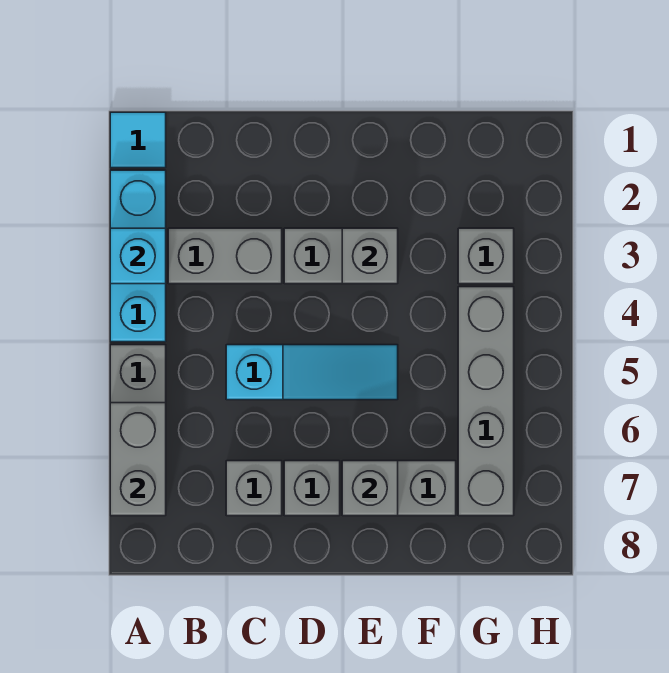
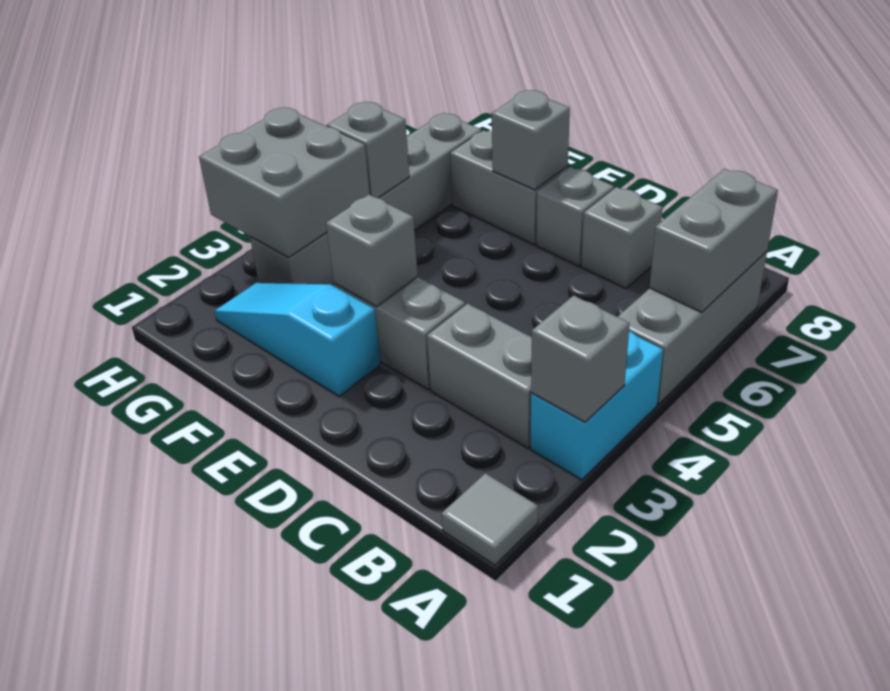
cyan 1x1 tile [110,112,166,168] -> grey 1x1 tile [442,473,538,565]
cyan 1x3 brick [110,170,166,342] -> cyan 1x2 brick [530,331,663,480]
cyan 1x1 brick [110,228,166,284] -> grey 1x1 brick [531,295,630,422]
cyan 1x3 slope [226,345,398,400] -> cyan 1x3 slope moved to [215,283,381,396]
none -> grey 2x2 brick [199,107,370,258]
none -> grey 1x1 brick [327,102,409,198]

